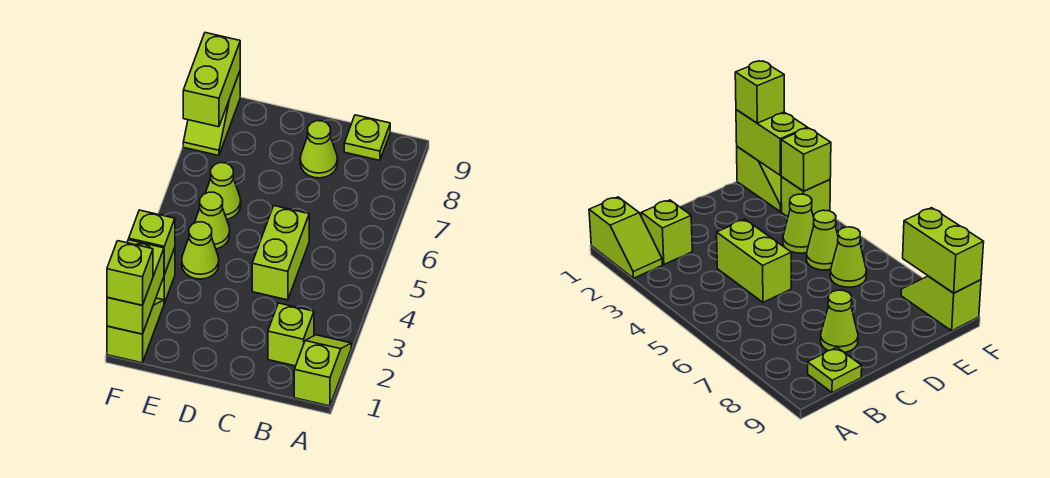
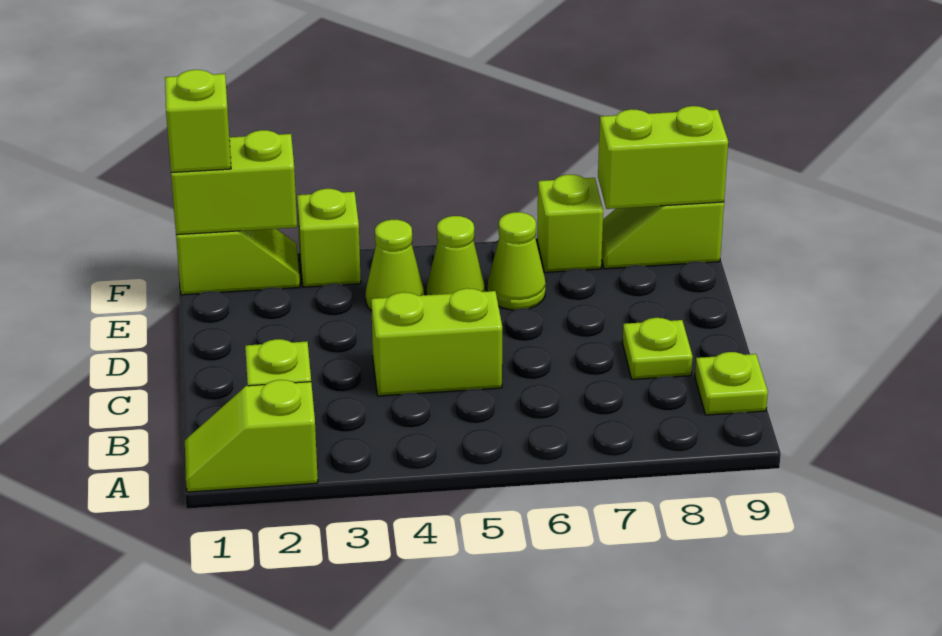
lime 1x2 slope [294,335,351,406] -> lime 1x2 slope turned to [185,380,318,492]
lime 1x1 cone [300,121,338,178] -> lime 1x1 plate [622,318,693,379]
lime 1x1 brick [129,210,175,275] -> lime 1x1 brick moved to [537,175,603,272]

